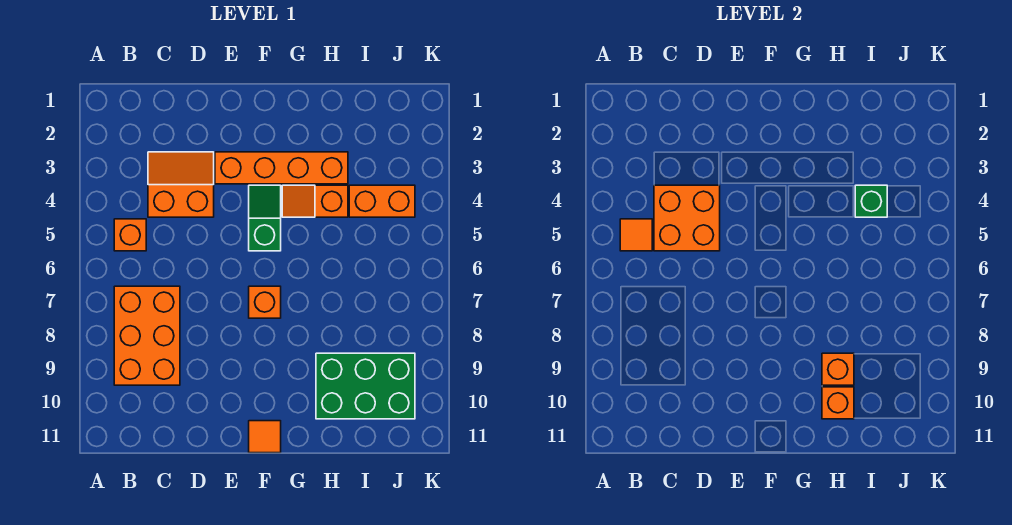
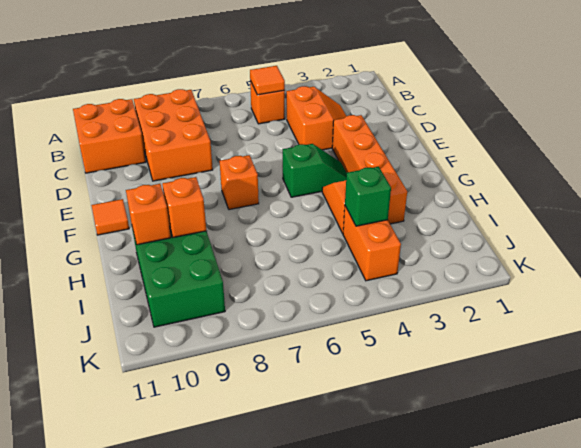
orange 2x3 brick [114,286,180,385] -> orange 2x3 brick turned to [134,89,213,181]
orange 2x2 brick [654,185,720,251] -> orange 2x2 brick moved to [73,99,146,173]

